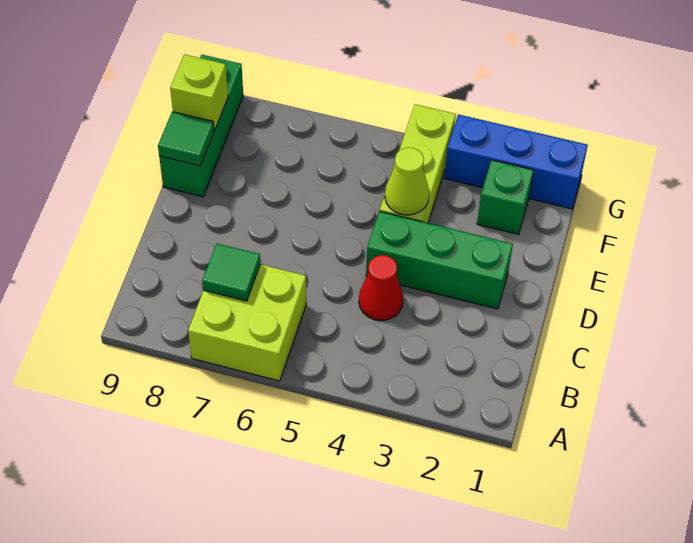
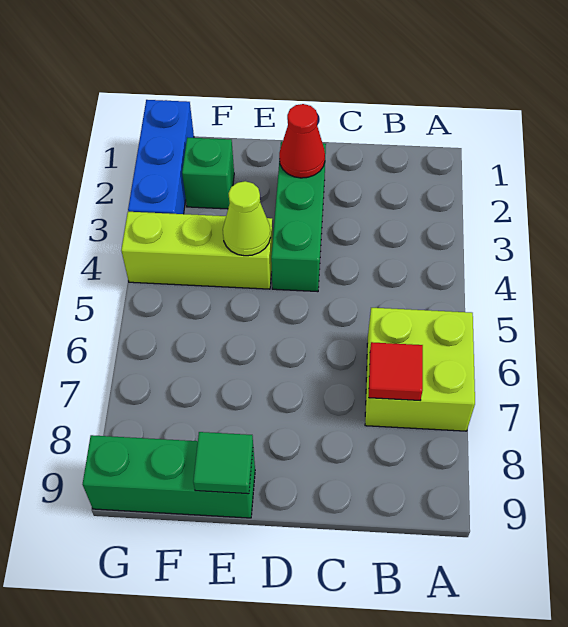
green 1x1 tile [202,244,260,301] -> red 1x1 tile [369,342,423,401]
red 1x1 cone [359,255,403,321] -> red 1x1 cone moved to [279,104,325,178]
lime 1x1 brick [170,54,228,130] -> none

